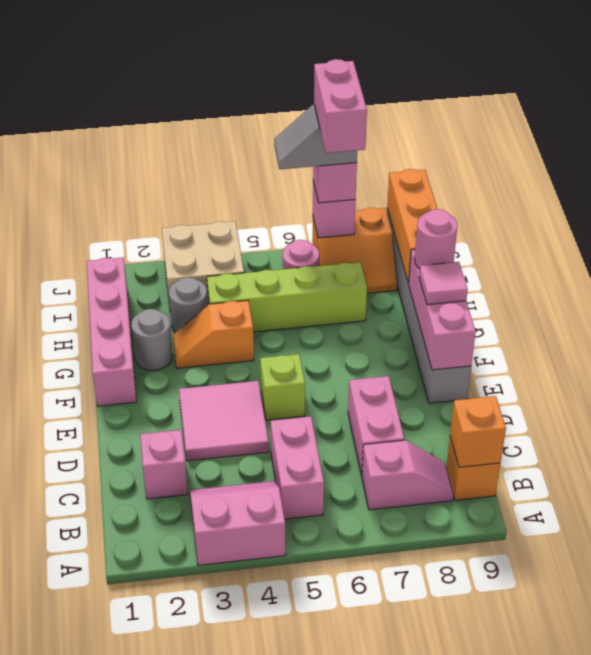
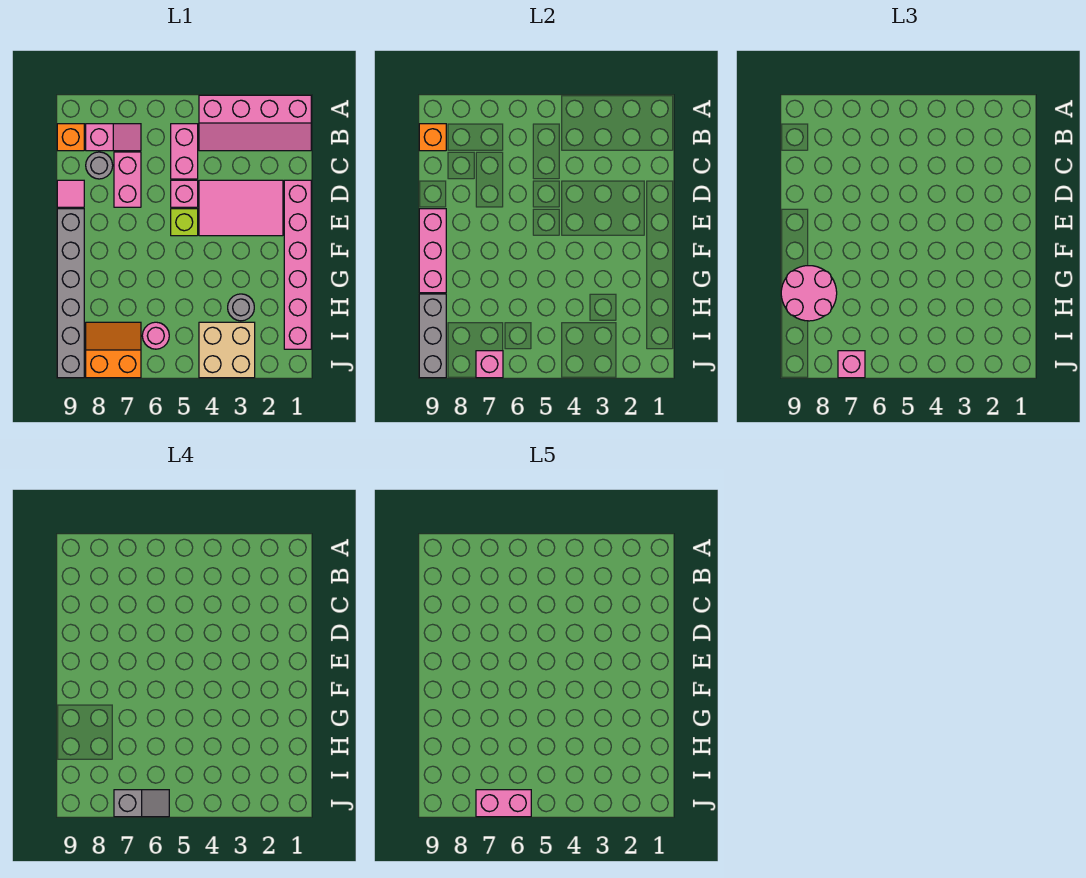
pink 2x2 slope [190,481,285,565] -> pink 2x4 slope [199,95,311,151]
pink 1x2 slope [362,440,453,510] -> pink 1x2 slope turned to [86,124,141,151]
pink 1x1 brick [140,430,188,499] -> pink 1x1 brick moved to [171,180,198,207]
pink 2x2 tile [179,381,269,461] -> pink 2x3 tile [199,180,283,236]
pink 1x4 brick [87,258,137,406] -> pink 1x6 brick [284,180,311,349]
pink 1x1 tile [419,262,468,305] -> pink 1x1 tile moved to [57,180,84,207]
grey 1x1 round brick [131,309,173,370] -> grey 1x1 round brick moved to [86,152,113,179]
orange 1x2 slope [173,300,254,368] -> none
pink 1x1 round brick [415,209,457,269] -> pink 2x2 round brick [781,266,837,321]
lime 1x4 brick [207,262,367,332] -> none
orange 1x3 brick [387,169,437,283] -> grey 1x3 brick [419,294,446,378]
pink 1x2 brick [314,59,367,153] -> pink 1x2 brick turned to [476,790,531,817]

